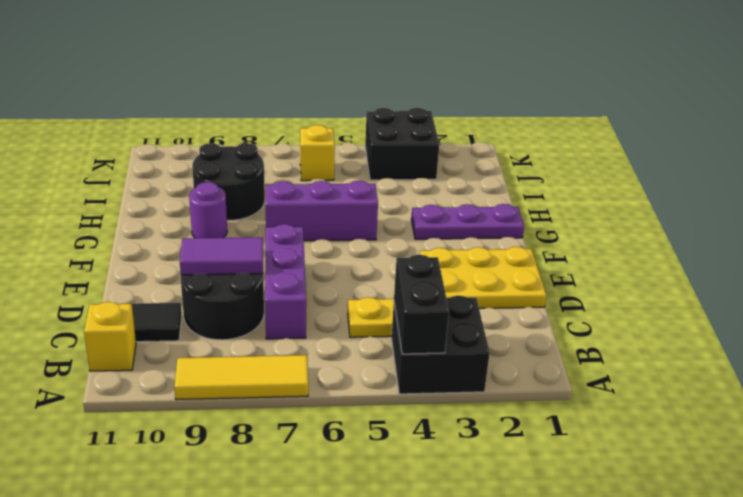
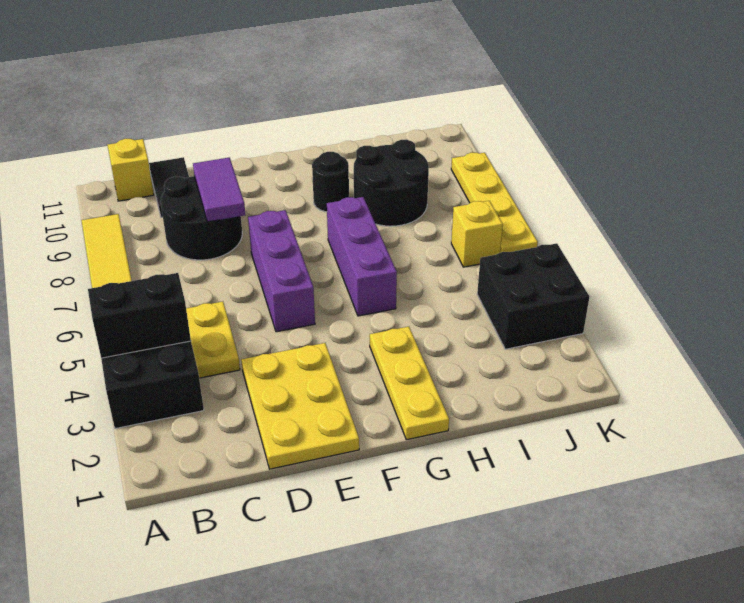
purple 1x3 brick [265,224,306,339] -> purple 1x3 brick turned to [248,210,315,332]
purple 1x3 plate [411,204,524,239] -> yellow 1x3 plate [370,327,449,440]
purple 1x1 round brick [189,182,227,238] -> black 1x1 round brick [312,152,349,212]
none -> yellow 1x4 plate [451,153,538,253]

